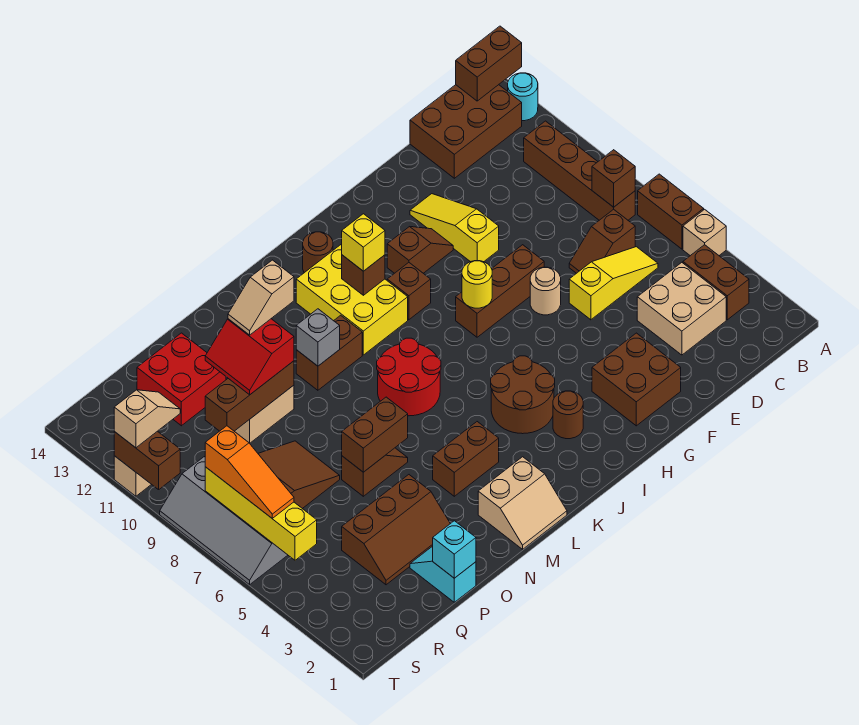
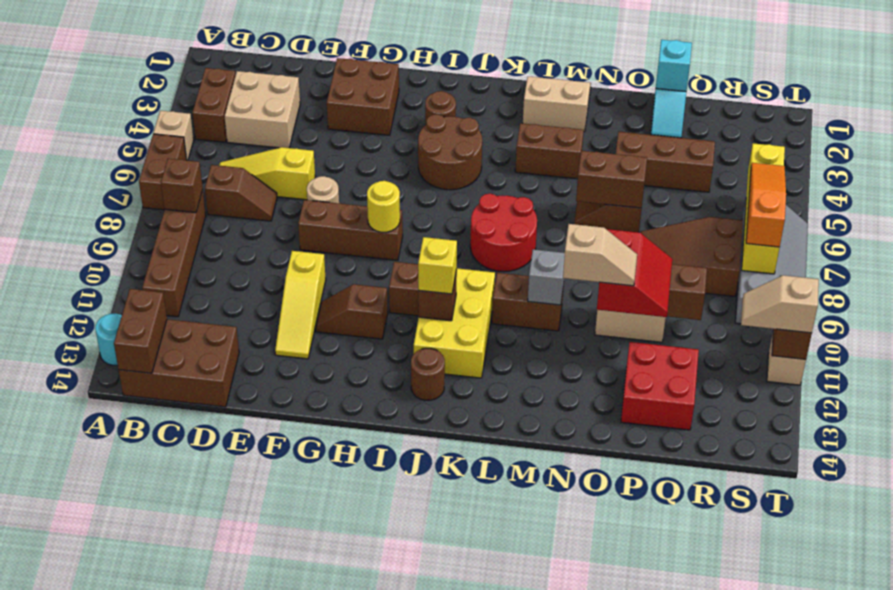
brown 1x2 brick [456,26,522,101] -> brown 1x2 brick turned to [114,289,167,373]

